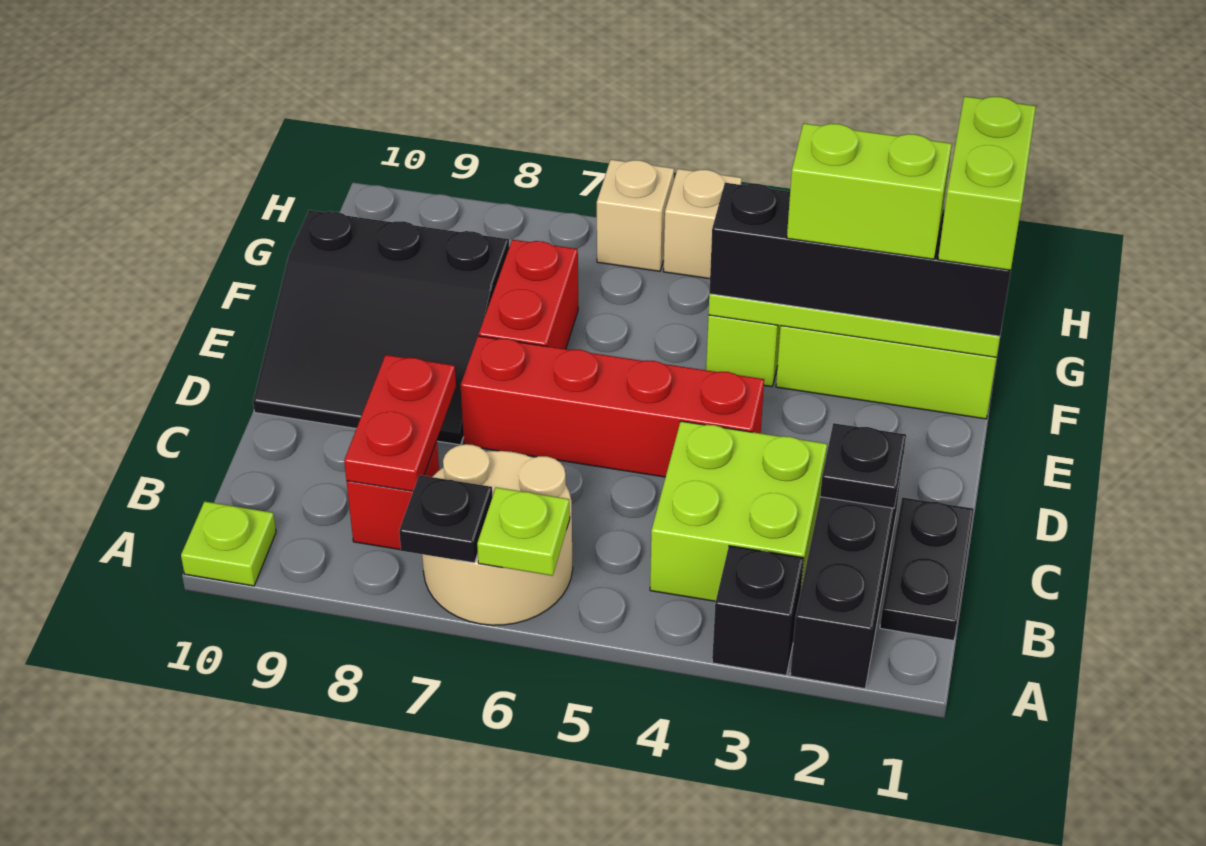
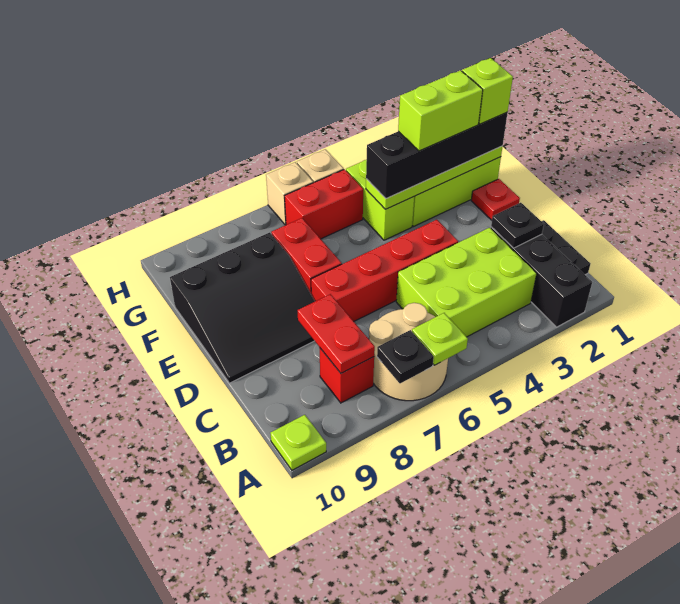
black 1x1 brick [712,546,804,675] -> none
lime 2x2 brick [650,421,827,601] -> lime 2x3 brick [396,228,537,337]
none -> red 1x1 plate [471,179,520,220]
lime 1x2 brick [938,96,1036,270] -> lime 1x1 brick [462,58,513,124]
none -> red 1x2 brick [285,169,363,239]

